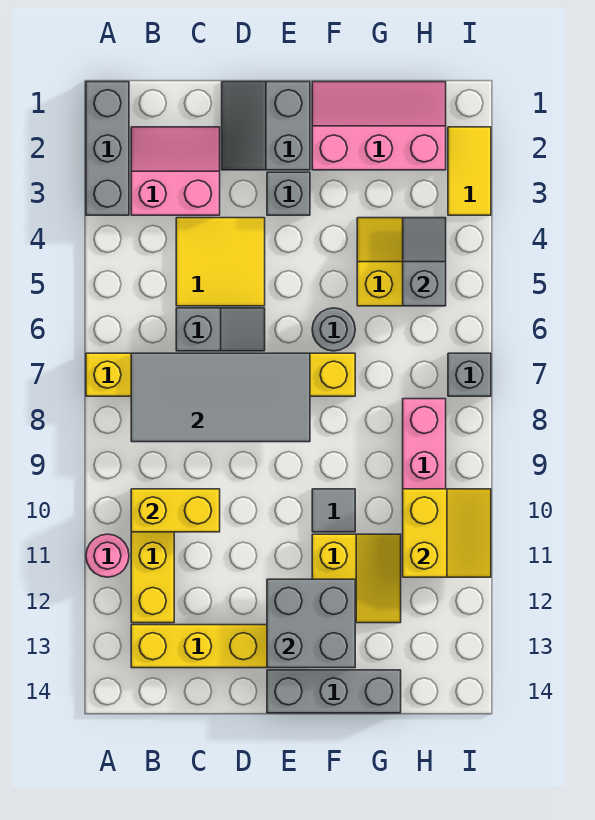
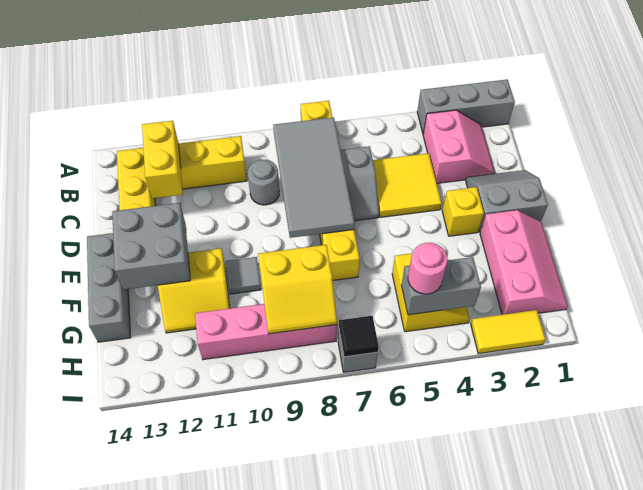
pink 1x1 round brick [86,534,129,577] -> pink 1x1 round brick moved to [408,243,448,294]
yellow 1x2 brick [131,489,220,532] -> yellow 1x2 brick moved to [142,121,183,198]
grey 1x1 brick [267,172,310,215] -> yellow 1x1 brick [442,187,484,236]
grey 1x1 round brick [312,308,355,351] -> grey 1x1 round brick moved to [248,160,279,205]
grey 1x2 slope [403,218,446,306] -> grey 1x2 brick [401,257,481,315]
yellow 2x2 slope [403,489,491,577] -> yellow 2x2 slope moved to [258,245,337,334]
none -> black 1x1 tile [339,316,379,357]

